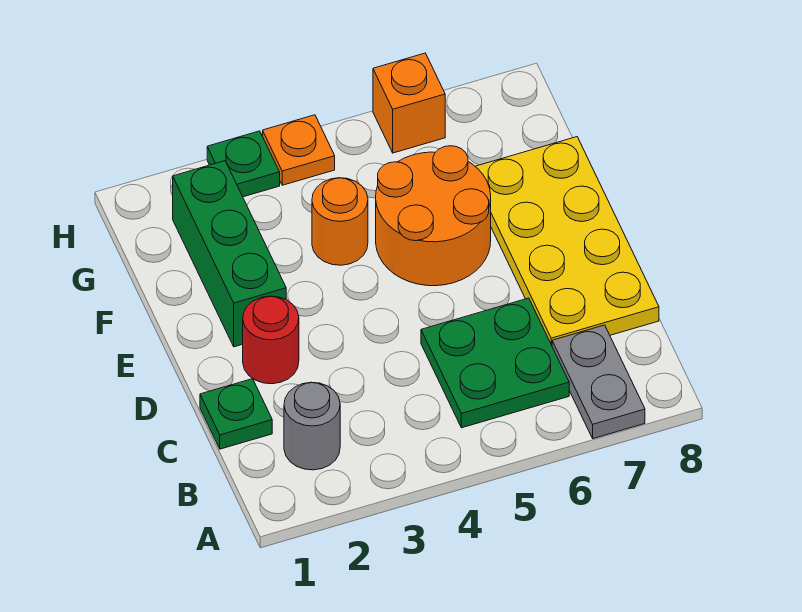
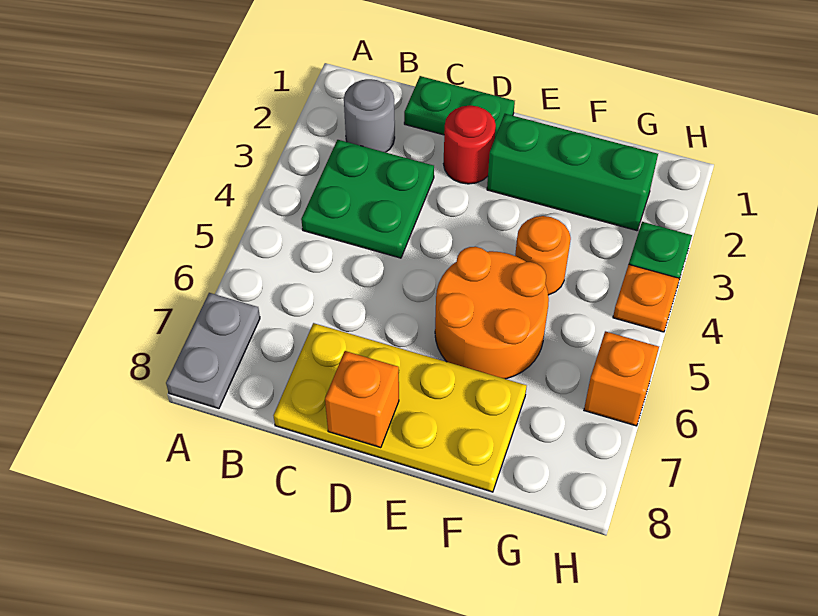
grey 1x2 plate [552,325,645,439] -> grey 1x2 plate turned to [166,293,260,409]
green 2x2 plate [421,298,569,428] -> green 2x2 plate moved to [301,140,434,258]
green 1x1 plate [200,379,272,449] -> green 1x2 plate [404,76,515,137]
none -> orange 1x1 brick [325,351,399,448]

